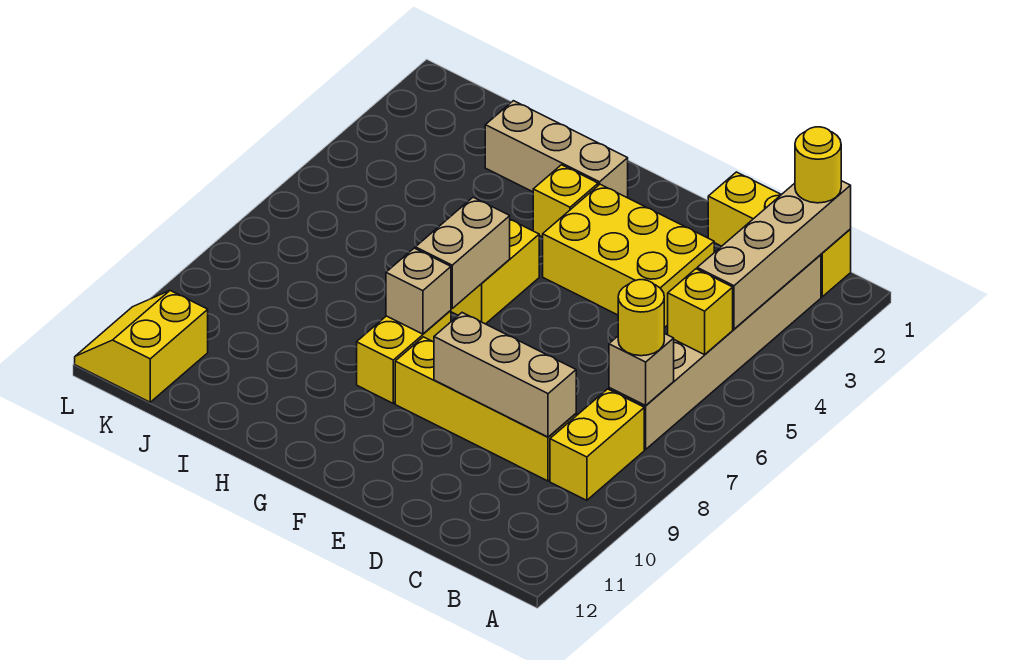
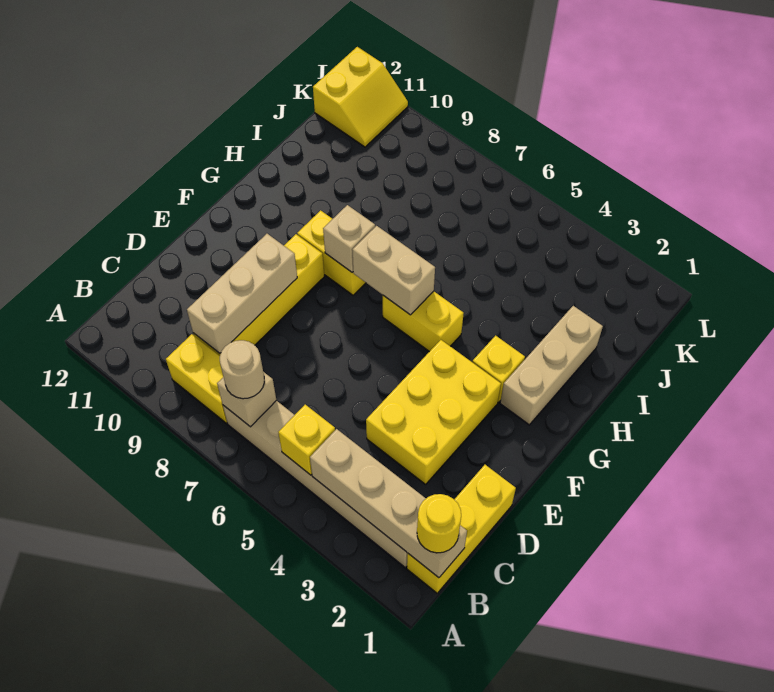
yellow 1x1 round brick [618,280,664,356] -> tan 1x1 round brick [220,340,264,399]
yellow 2x2 slope [75,291,208,402] -> yellow 2x2 slope turned to [313,47,408,147]

